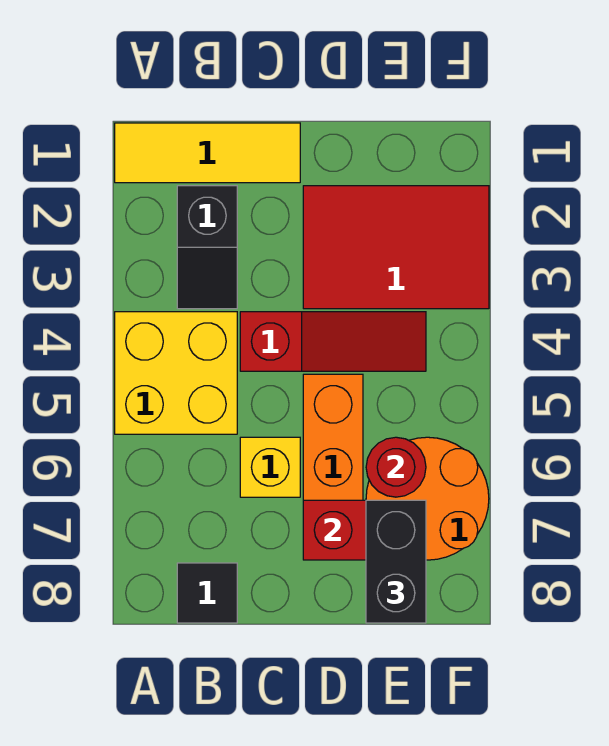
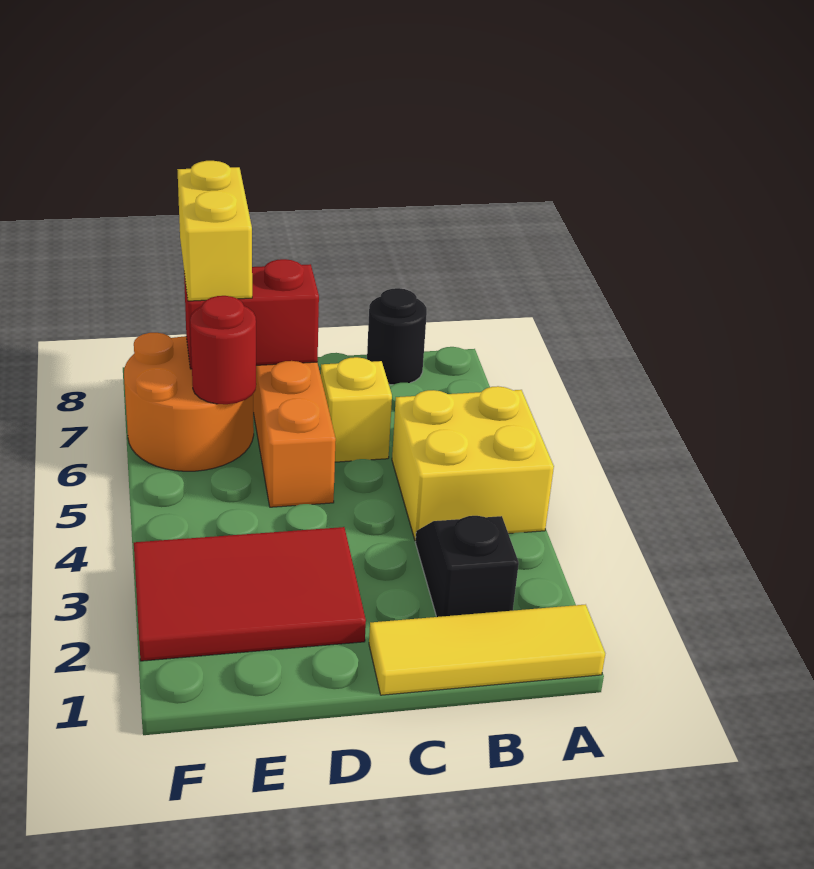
black 1x1 tile [177,563,237,623] -> black 1x1 round brick [367,288,427,385]
red 1x3 slope [240,312,426,371] -> none
black 1x2 brick [366,500,426,623] -> yellow 1x2 brick [177,161,252,301]

